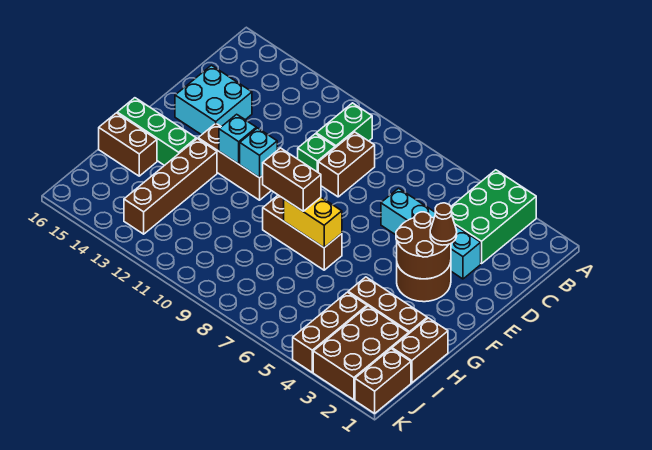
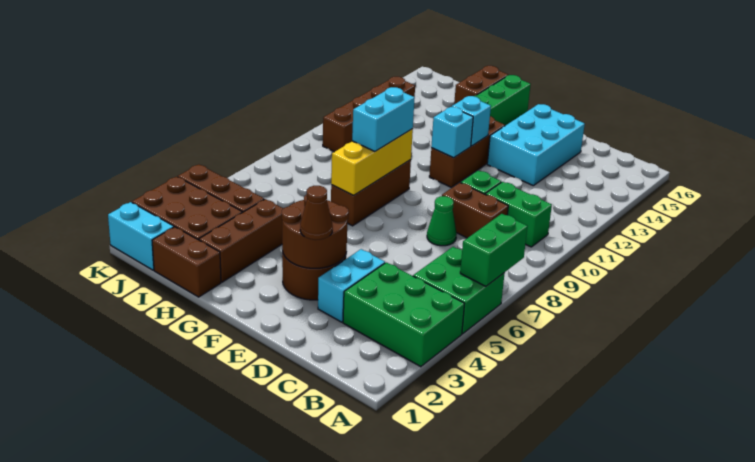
none -> green 2x2 brick [413,247,505,334]
none -> green 1x2 brick [460,214,527,286]
cyan 1x4 brick [381,188,481,279] -> cyan 1x2 brick [318,249,385,322]
none -> green 1x1 cone [427,196,457,246]
cyan 2x2 brick [175,65,252,135] -> cyan 2x3 brick [487,104,585,186]
yellow 1x2 brick [284,197,342,248] -> yellow 1x3 brick [331,129,413,195]
brown 1x2 brick [262,148,321,211] -> cyan 1x2 brick [352,87,415,152]
brown 1x4 brick [124,139,217,234] -> brown 1x4 brick turned to [323,77,415,152]
brown 1x2 brick [355,349,411,413] -> cyan 1x2 brick [108,202,174,270]

